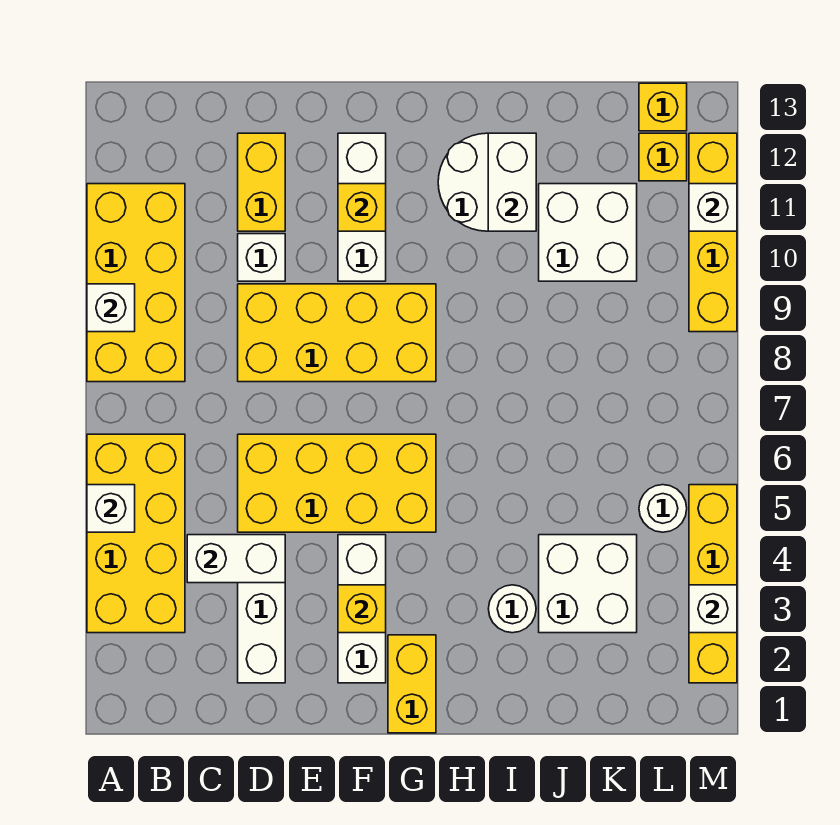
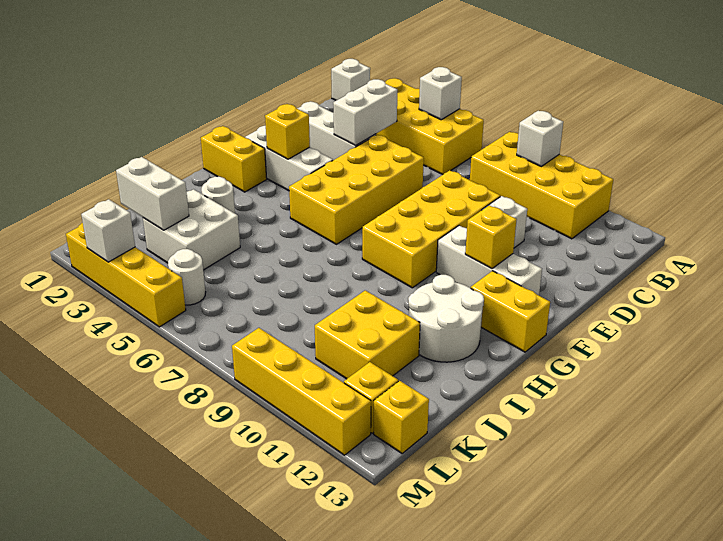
yellow 1x2 brick [238,133,285,231] -> yellow 1x2 brick moved to [471,271,550,352]
white 1x2 brick [488,133,536,231] -> white 1x2 brick moved to [116,157,189,230]
white 2x2 brick [539,184,637,281] -> yellow 2x2 brick [315,290,420,379]
white 1x1 brick [689,184,737,231] -> white 1x1 brick moved to [331,59,370,101]

